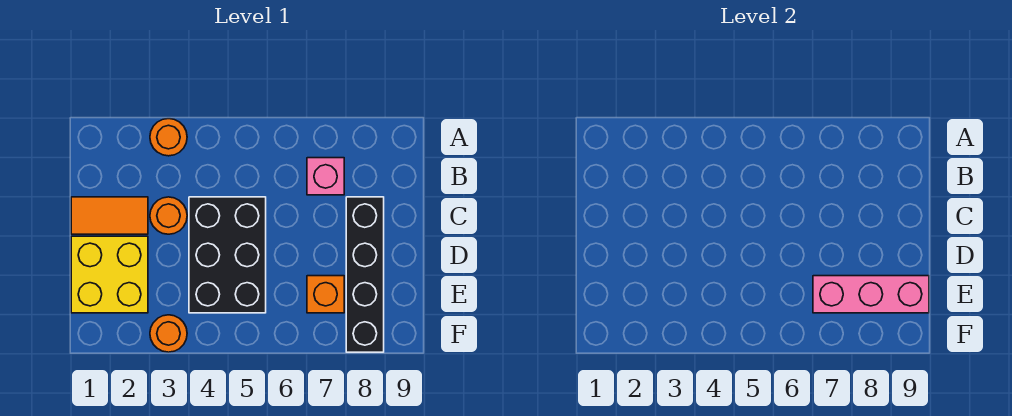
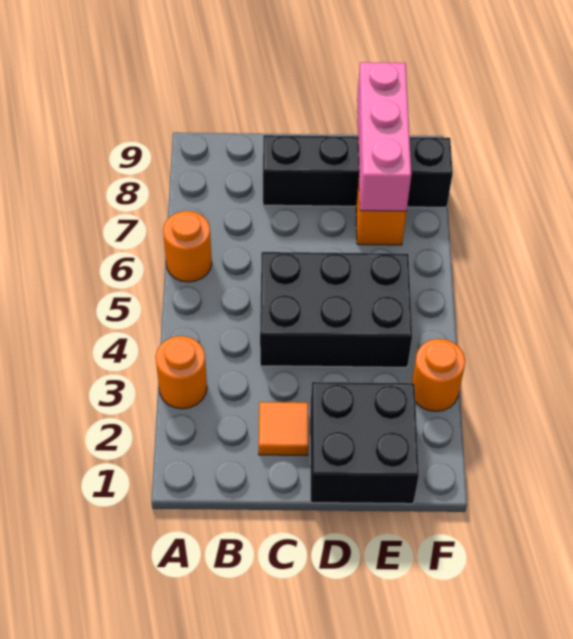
pink 1x1 brick [307,158,344,195] -> none
orange 1x2 tile [71,197,148,234] -> orange 1x1 tile [259,402,308,455]
orange 1x1 round brick [150,197,187,234] -> orange 1x1 round brick moved to [163,211,212,282]
yellow 2x2 brick [71,236,148,313] -> black 2x2 brick [310,382,419,504]

